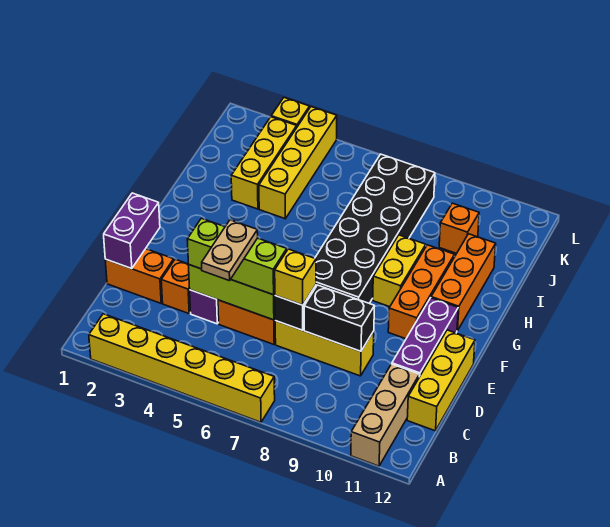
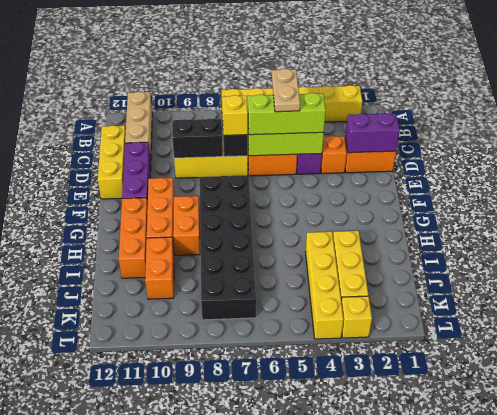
purple 1x2 brick [104,193,160,269] -> purple 1x2 brick turned to [345,113,400,153]
yellow 1x2 brick [373,235,426,307] -> orange 1x2 brick [173,196,200,255]
orange 1x1 brick [439,203,479,254] -> orange 1x2 brick [145,237,174,299]

